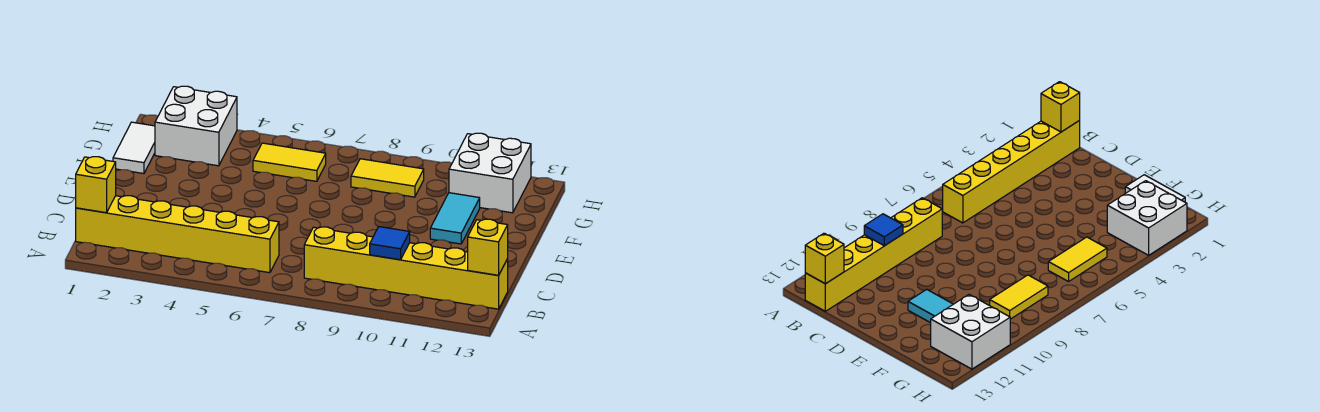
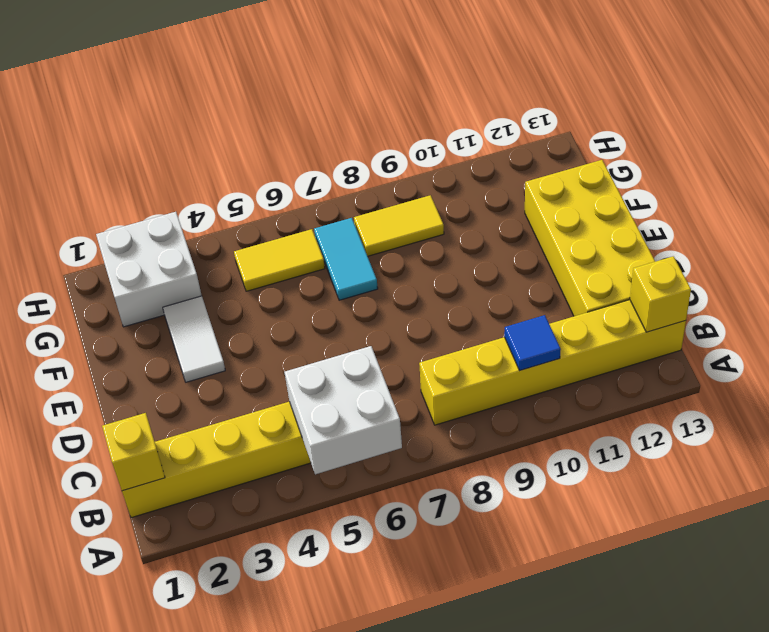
none -> yellow 2x4 brick [525,160,655,316]
cyan 1x2 tile [430,193,480,244] -> cyan 1x2 tile moved to [314,218,378,300]
white 1x2 tile [113,122,155,174] -> white 1x2 tile moved to [163,296,225,382]
white 2x2 brick [449,133,531,213] -> white 2x2 brick moved to [285,346,402,474]

